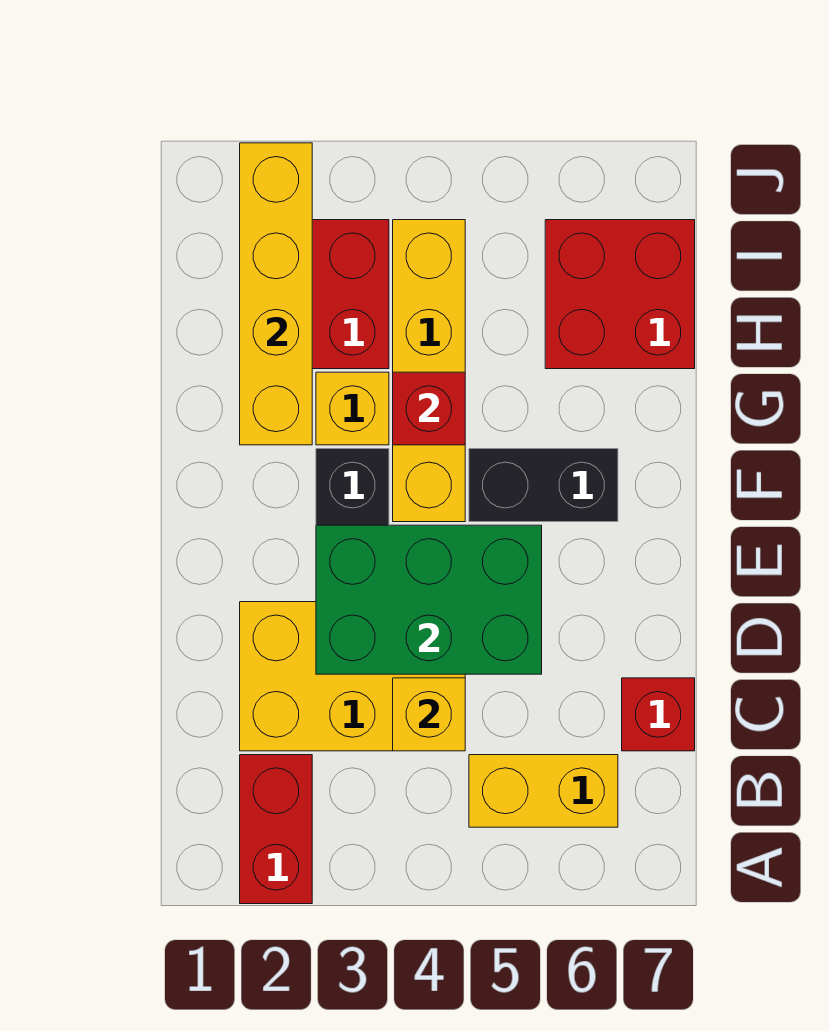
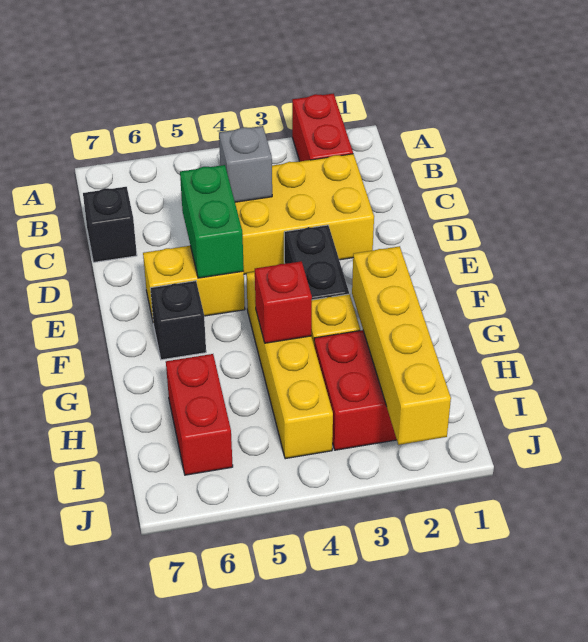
yellow 1x2 brick [469,755,618,827] -> yellow 1x2 brick moved to [143,246,245,320]
yellow 1x1 brick [393,678,465,751] -> grey 1x1 brick [219,126,272,202]
red 1x1 brick [622,678,695,751] -> black 1x1 brick [83,187,137,262]
green 2x3 brick [316,525,542,674] -> green 1x2 brick [180,165,244,278]
black 1x2 brick [469,449,618,522] -> black 1x1 brick [150,281,206,360]
red 2x2 brick [545,220,695,369] -> red 1x2 brick [166,354,233,475]

